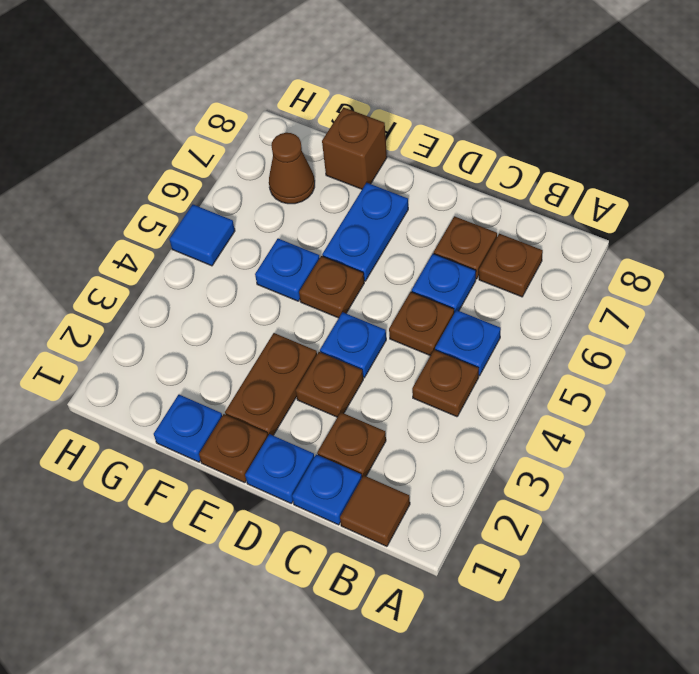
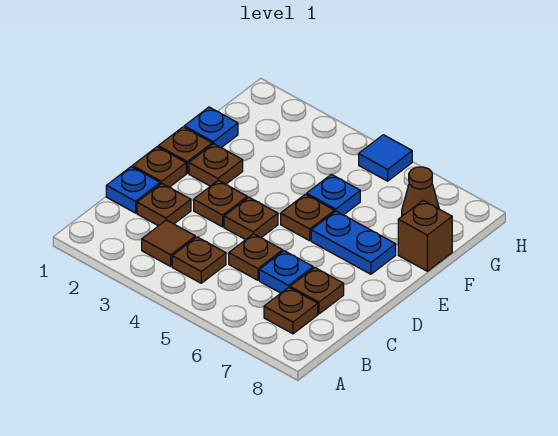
brown 1x1 tile [340,475,410,546] -> brown 1x1 tile moved to [142,220,195,266]
blue 1x1 plate [435,310,501,376] -> none
blue 1x1 plate [245,434,314,503] -> brown 1x1 plate [132,147,186,187]
blue 1x1 plate [320,312,386,378] -> brown 1x1 plate [224,197,278,240]
brown 1x2 plate [225,333,317,436] -> brown 1x1 plate [189,144,243,186]

